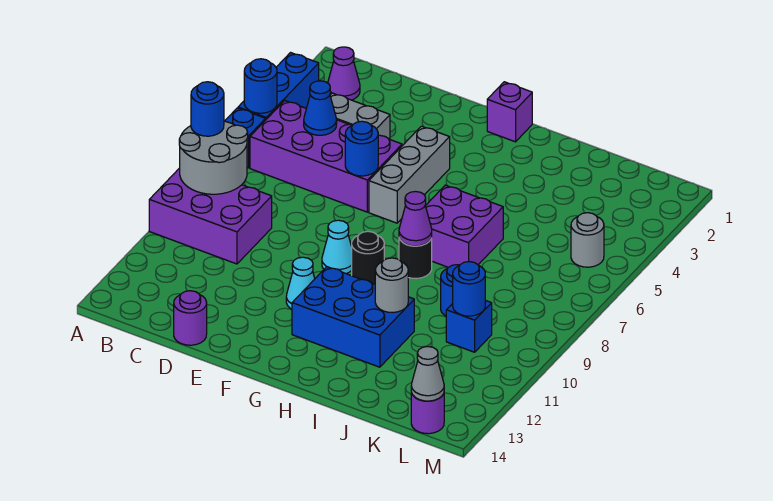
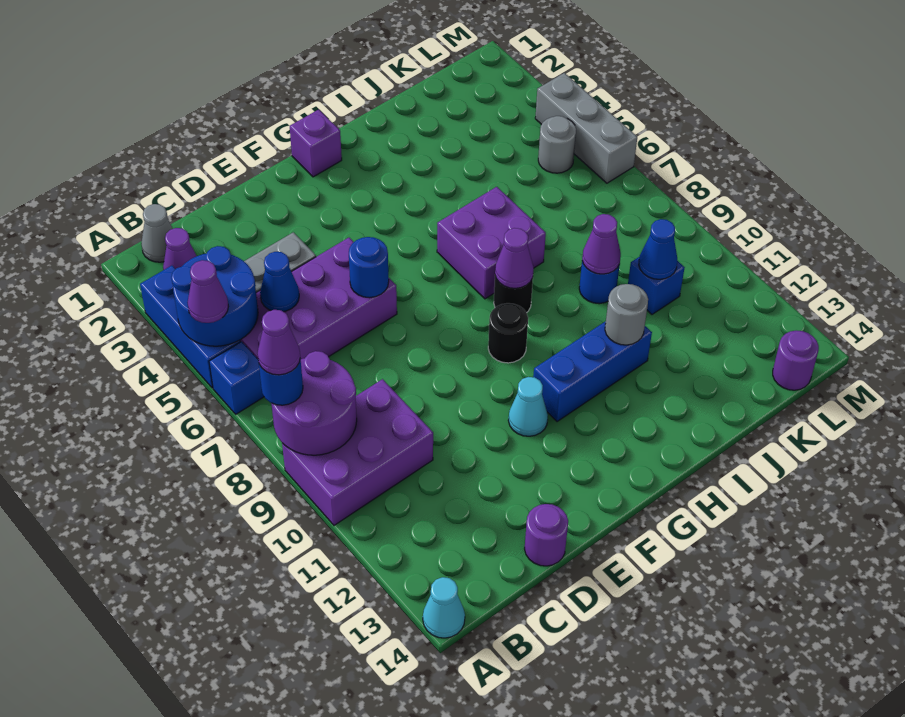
blue 1x1 round brick [244,59,277,113] -> blue 2x2 round brick [171,246,258,346]
none -> purple 1x1 cone [188,260,228,323]
grey 2x2 round brick [179,121,248,194] -> purple 2x2 round brick [271,351,357,455]
none -> purple 1x1 cone [257,310,300,375]
grey 1x3 brick [369,126,450,223] -> grey 1x3 brick moved to [535,73,637,183]
cyan 1x1 cone [322,220,352,273] -> cyan 1x1 cone moved to [423,577,465,638]
blue 2x3 brick [292,267,414,367] -> blue 1x3 brick [533,321,652,422]
none -> purple 1x1 cone [582,214,621,274]
blue 1x1 round brick [453,262,485,316] -> blue 1x1 cone [639,219,677,279]
grey 1x1 cone [411,347,444,401] -> grey 1x1 cone moved to [141,204,173,262]

